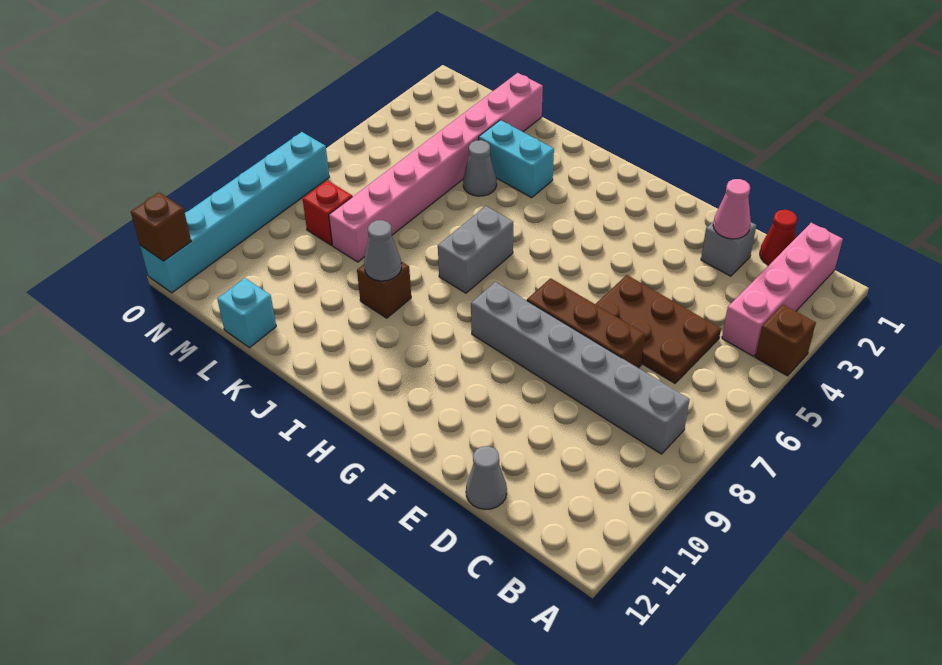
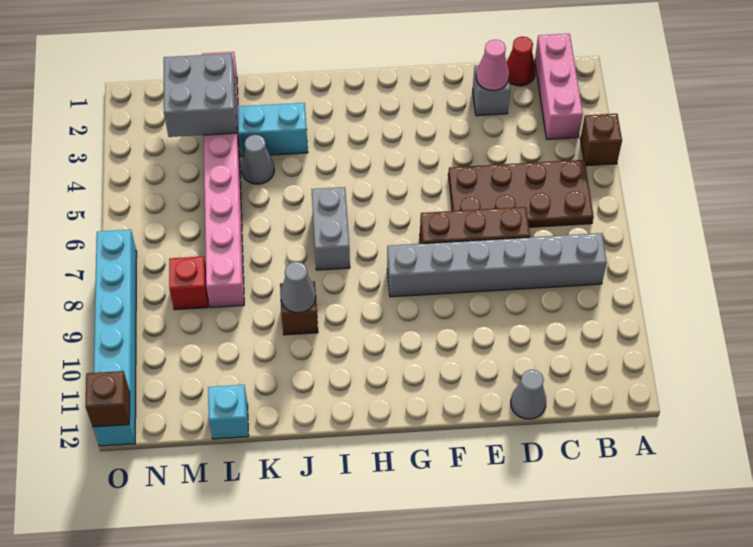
pink 1x4 brick [722,223,843,356] -> pink 1x3 brick [535,34,583,139]
brown 2x3 plate [595,275,721,383] -> brown 2x4 plate [448,160,594,227]
none -> grey 2x2 brick [164,53,237,137]

